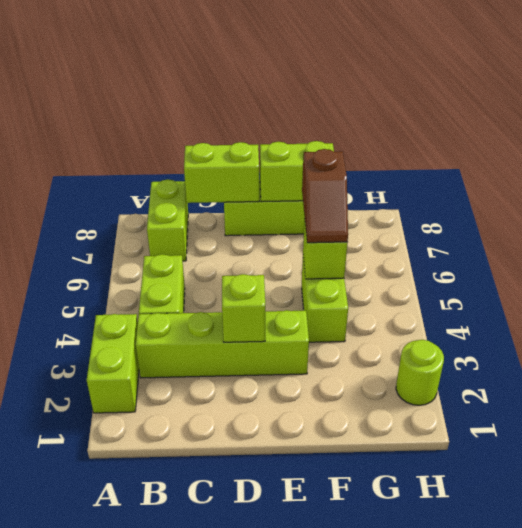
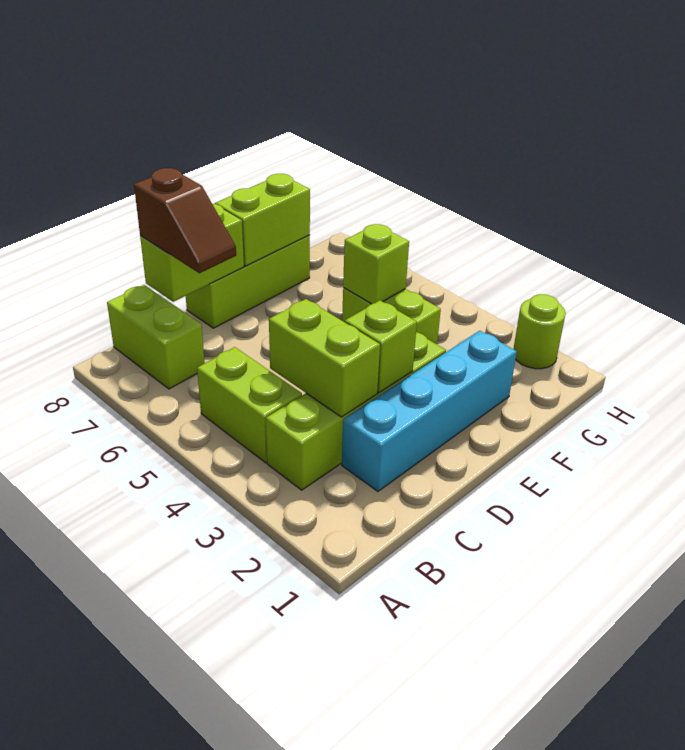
lime 1x2 brick [87,314,139,413] -> lime 1x2 brick moved to [269,299,380,417]
none -> cyan 1x4 brick [342,331,517,491]
brown 1x2 slope [302,149,348,243] -> brown 1x2 slope moved to [134,168,236,273]

